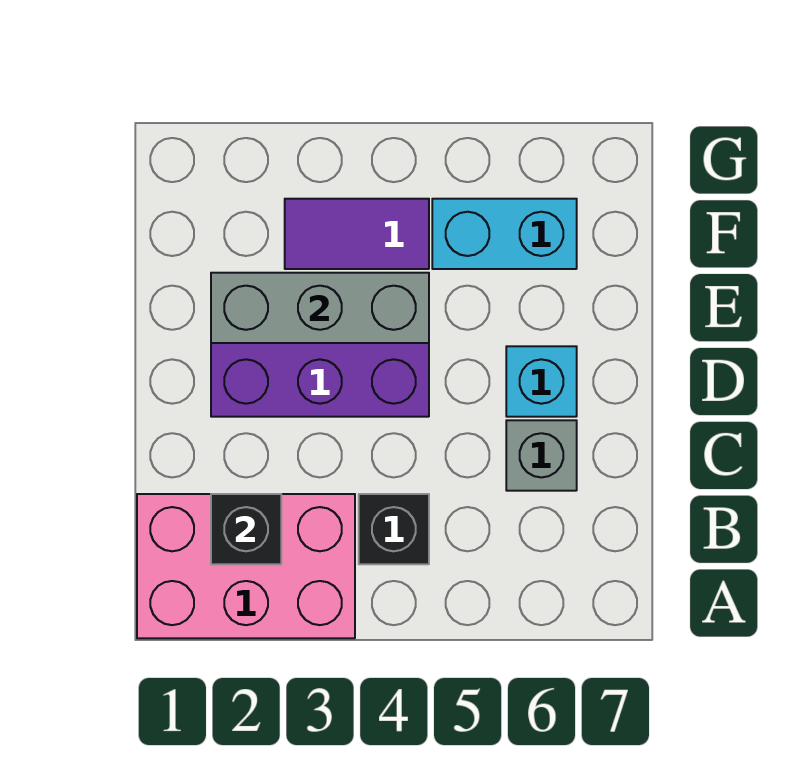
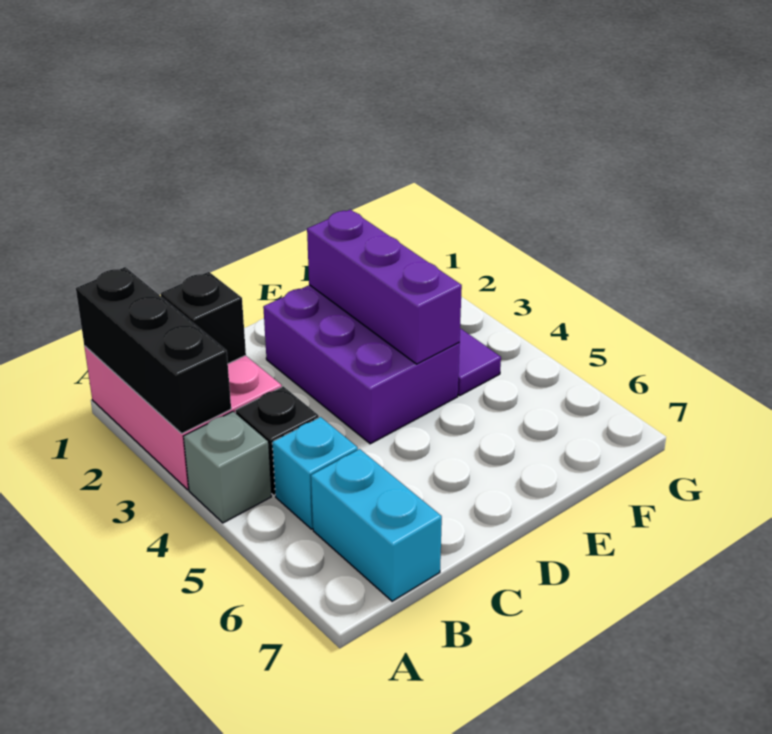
none -> black 1x3 brick [76,267,231,433]
grey 1x1 brick [506,420,577,491] -> grey 1x1 brick moved to [183,412,271,523]
cyan 1x1 brick [506,346,577,417] -> cyan 1x1 brick moved to [272,417,358,529]
grey 1x3 brick [211,273,429,343] -> purple 1x3 brick [307,210,462,364]
cyan 1x2 brick [432,199,577,269] -> cyan 1x2 brick moved to [311,449,442,601]

